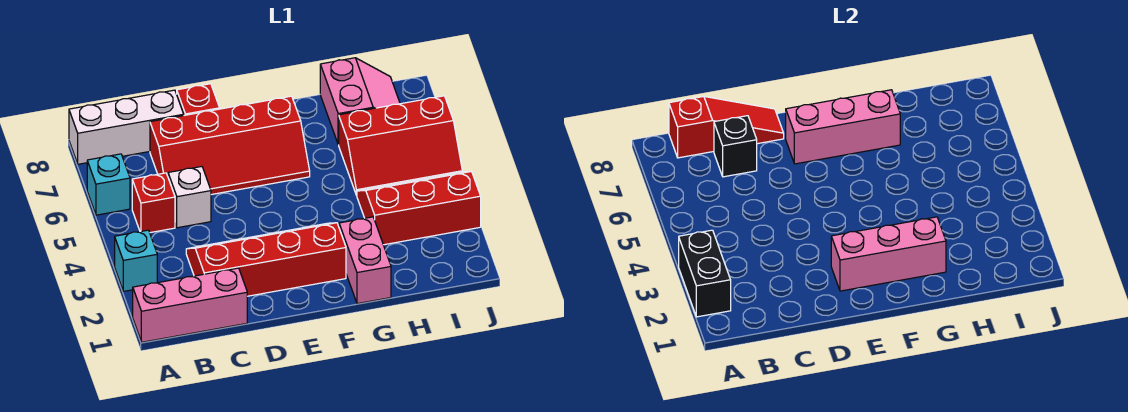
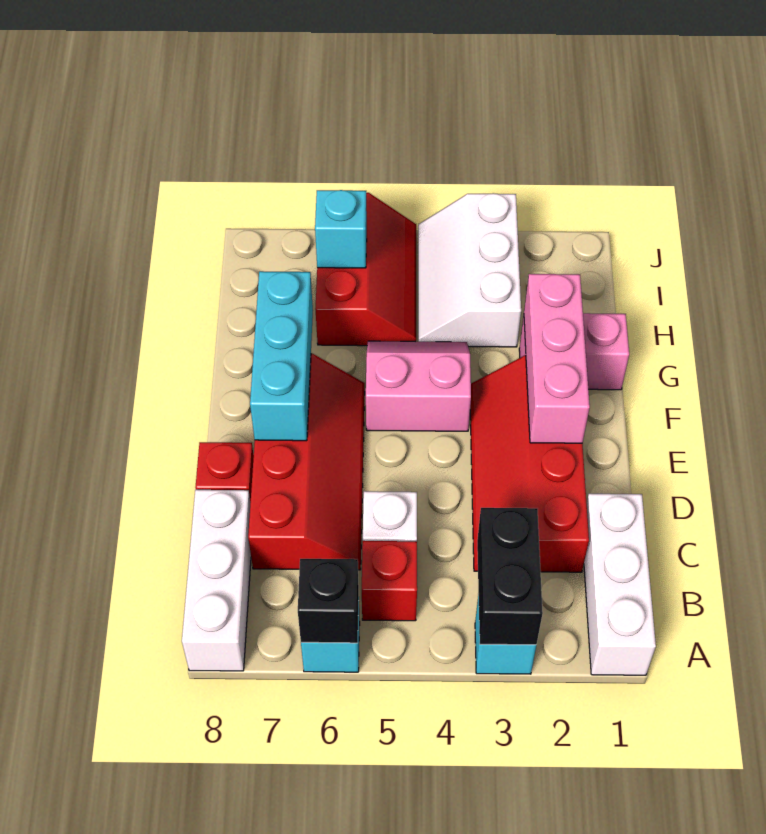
pink 1x3 brick [133,268,247,342] -> white 1x3 brick [584,494,656,675]
black 1x2 brick [679,230,731,317] -> black 1x2 brick turned to [477,508,543,645]
red 1x3 slope [669,96,784,158] -> none
black 1x1 brick [714,116,757,177] -> black 1x1 brick moved to [298,559,359,643]
pink 1x3 brick [786,90,900,164] -> cyan 1x3 brick [250,271,313,441]
red 2x3 slope [357,171,481,245] -> white 2x3 slope [418,193,521,347]
pink 2x2 slope [320,58,400,145] -> pink 2x2 slope moved to [366,341,471,431]
none -> cyan 1x1 brick [315,190,367,268]

